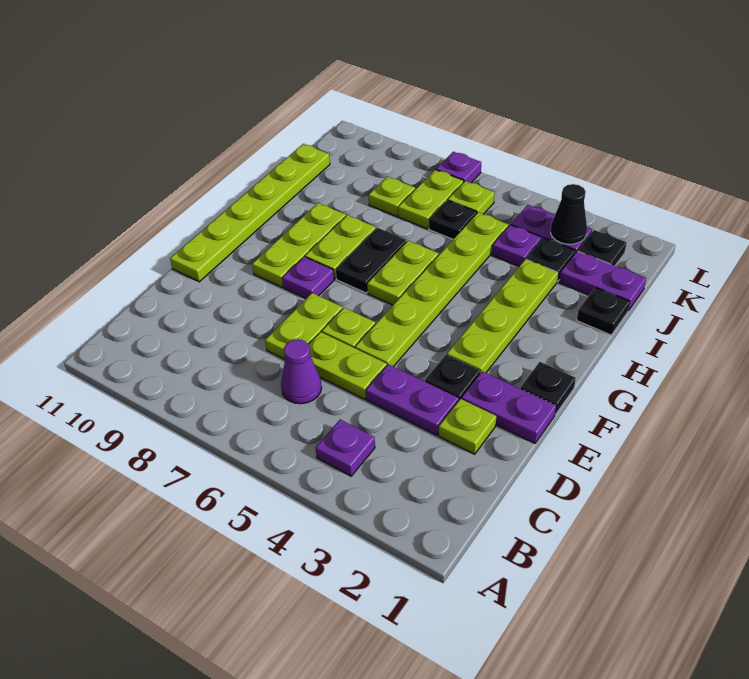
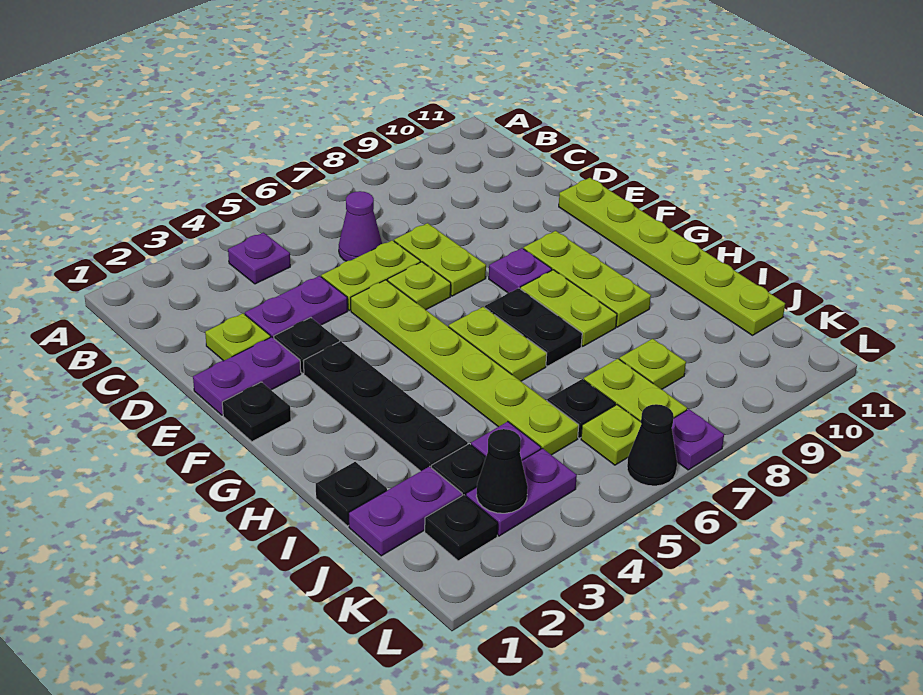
lime 1x4 plate [447,259,558,373] -> black 1x4 plate [304,341,468,471]
none -> black 1x1 cone [627,404,677,486]

